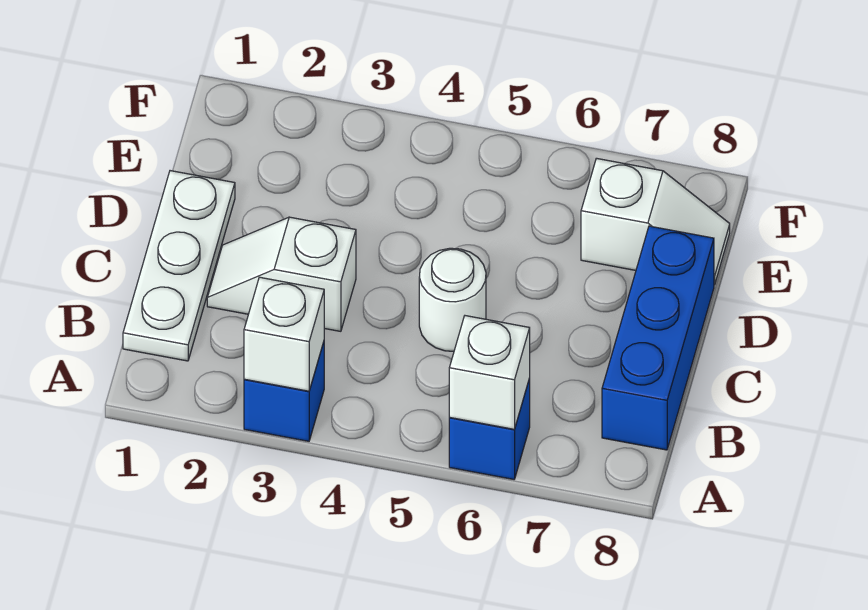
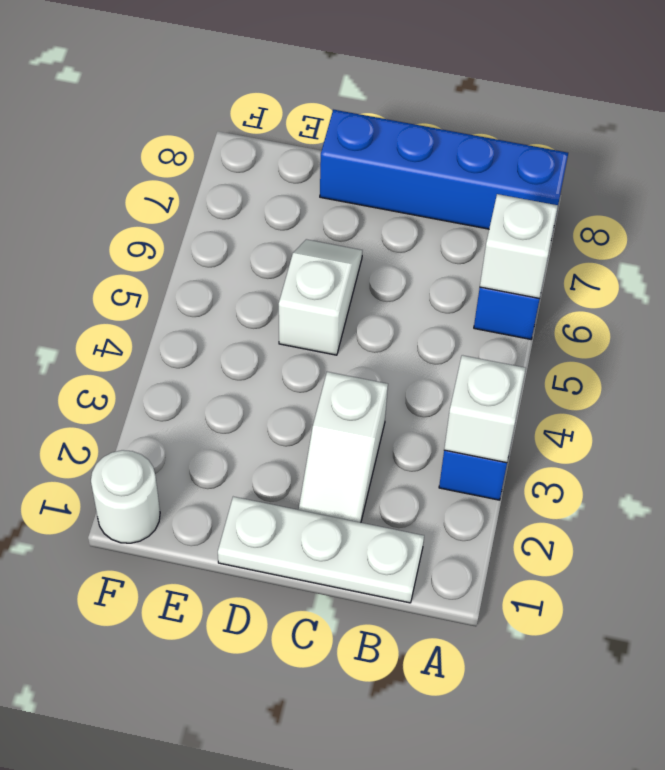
blue 1x3 brick [602,226,714,450] -> blue 1x4 brick [320,110,568,229]
white 1x1 round brick [419,248,486,351] -> white 1x1 round brick moved to [91,450,160,543]
white 1x2 slope [581,158,730,285] -> white 1x2 slope moved to [279,239,363,355]

